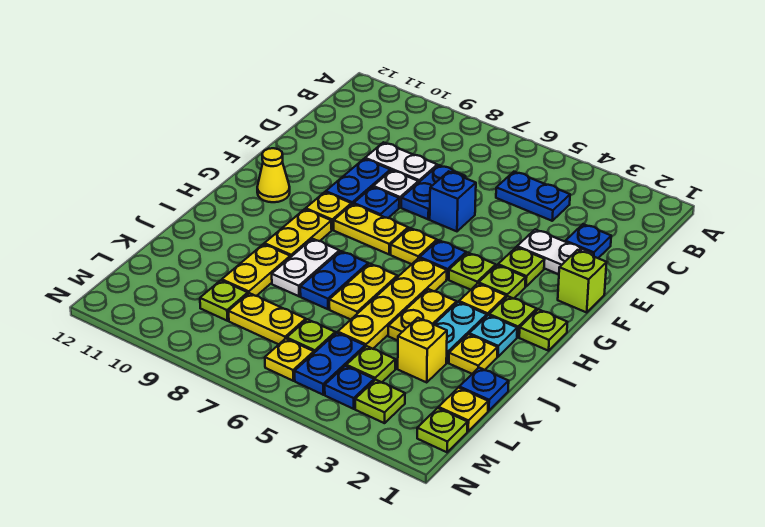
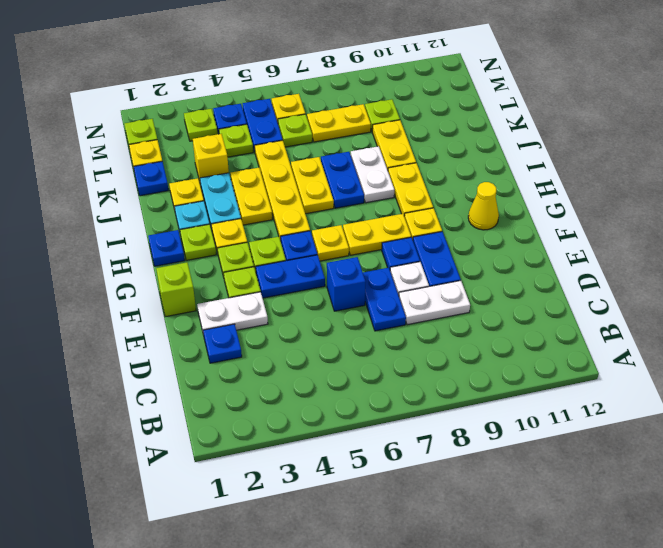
blue 1x2 plate [496,172,570,221] -> blue 1x2 plate moved to [256,255,325,298]
lime 1x1 plate [519,309,567,351] -> blue 1x1 plate [148,230,185,266]

